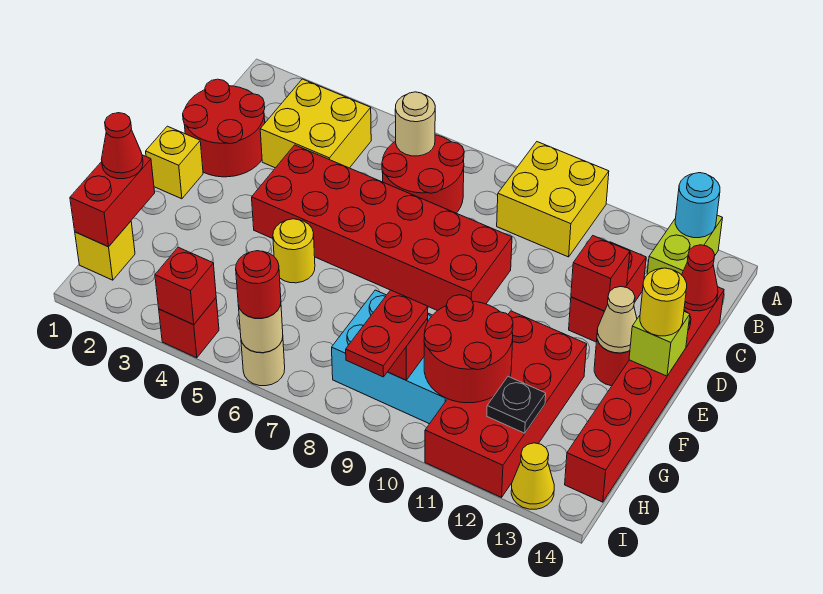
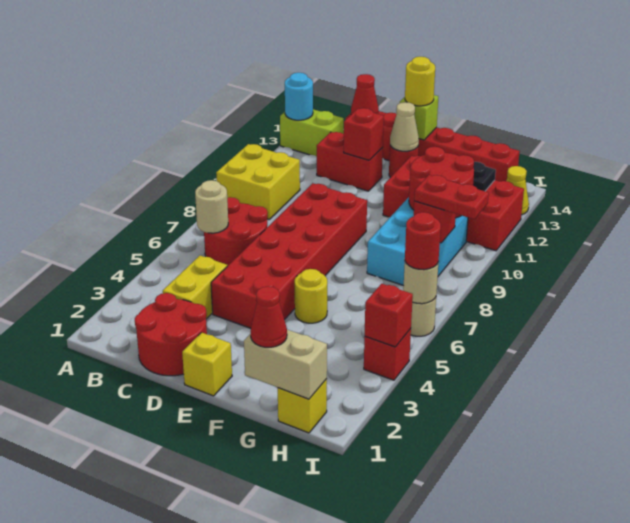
yellow 2x2 brick [260,79,371,168] -> yellow 1x2 brick [163,256,227,319]
red 1x2 brick [70,155,155,246] -> tan 1x2 brick [244,330,327,399]

